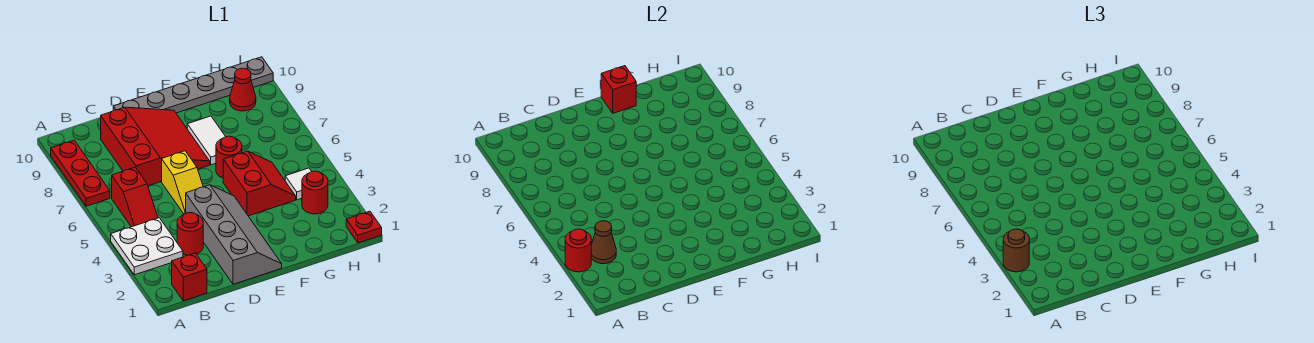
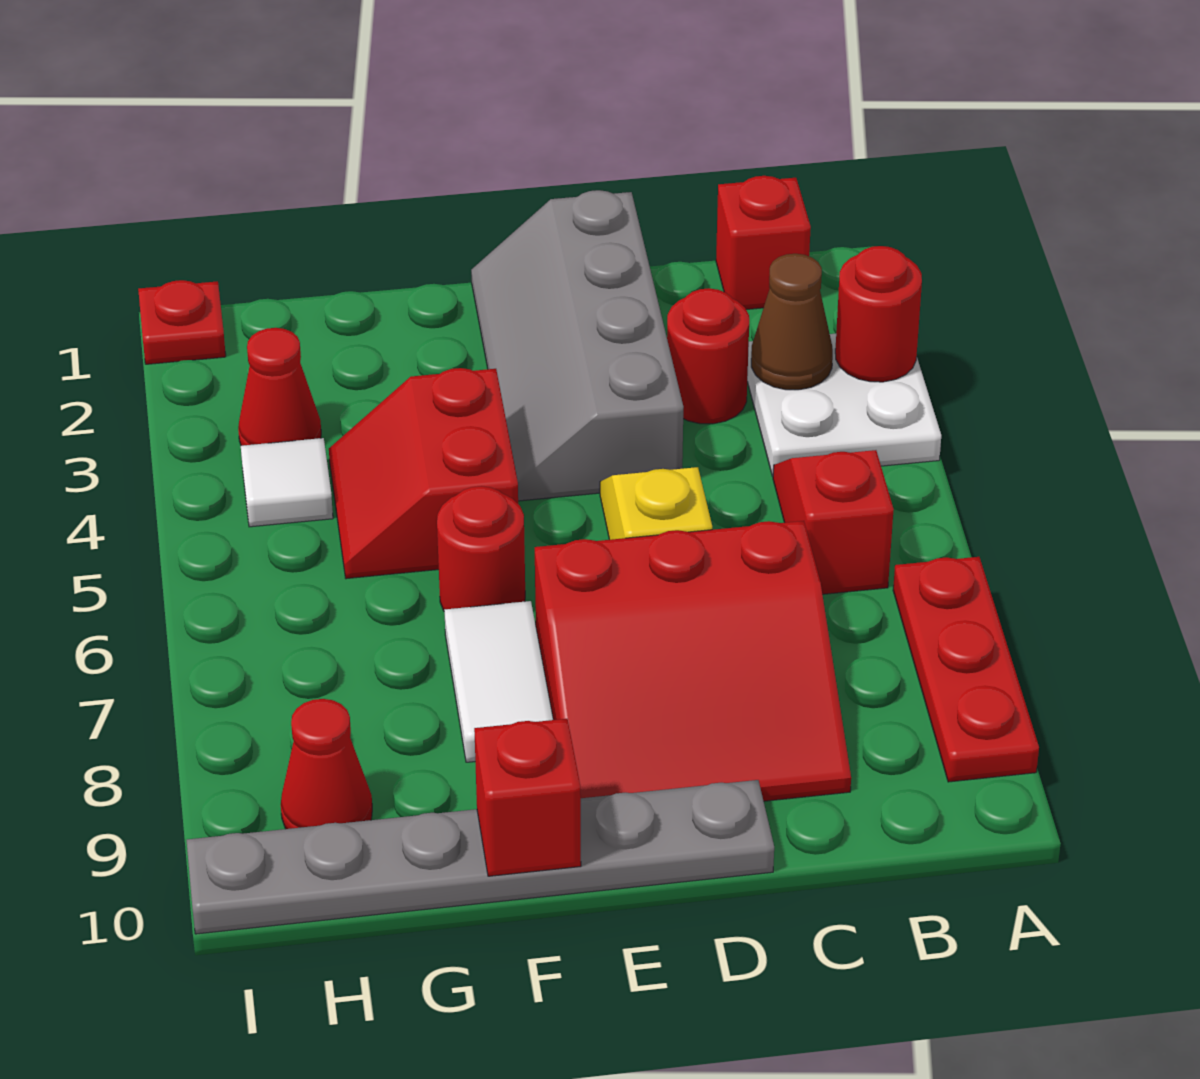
brown 1x1 round brick [1003,229,1029,272] -> none
red 3x3 slope [101,107,210,186] -> red 3x3 slope turned to [535,521,851,801]
red 1x1 round brick [302,171,328,214] -> red 1x1 cone [238,328,321,446]

